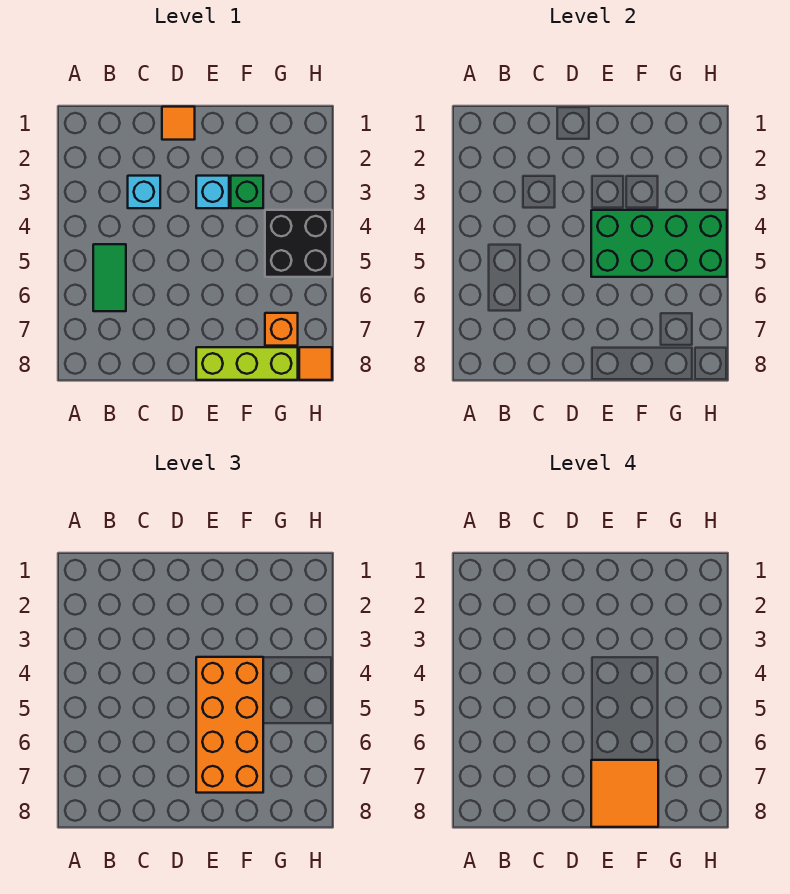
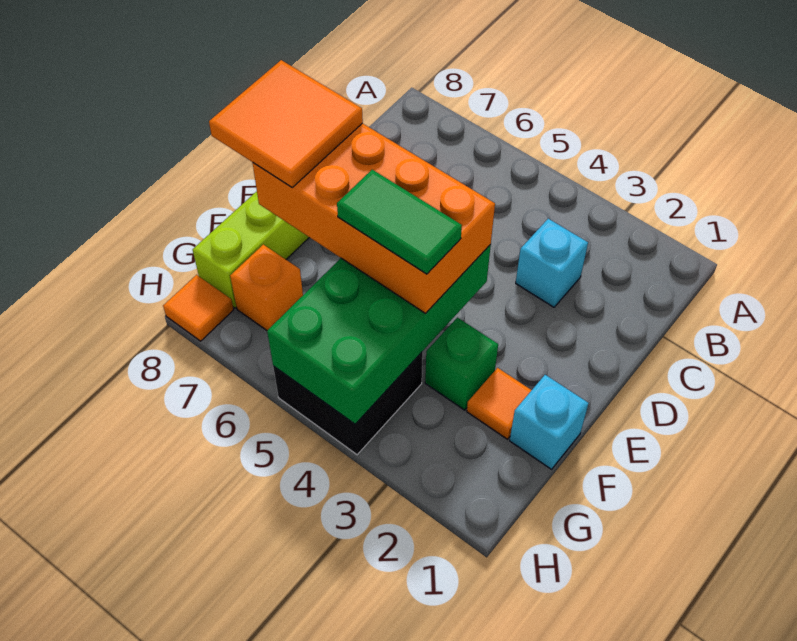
green 1x2 tile [93,244,126,311] -> green 1x2 tile moved to [337,170,462,274]
orange 1x1 tile [162,107,195,140] -> orange 1x1 tile moved to [467,368,531,439]
cyan 1x1 brick [196,176,229,208] -> cyan 1x1 brick moved to [510,375,588,469]

